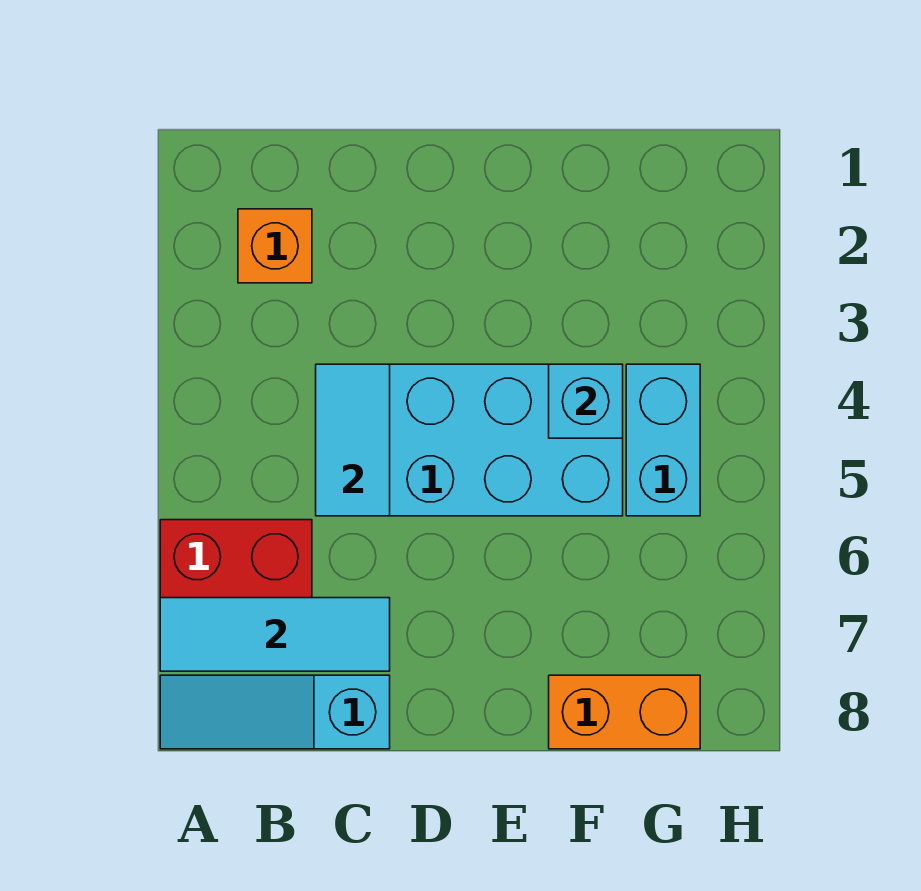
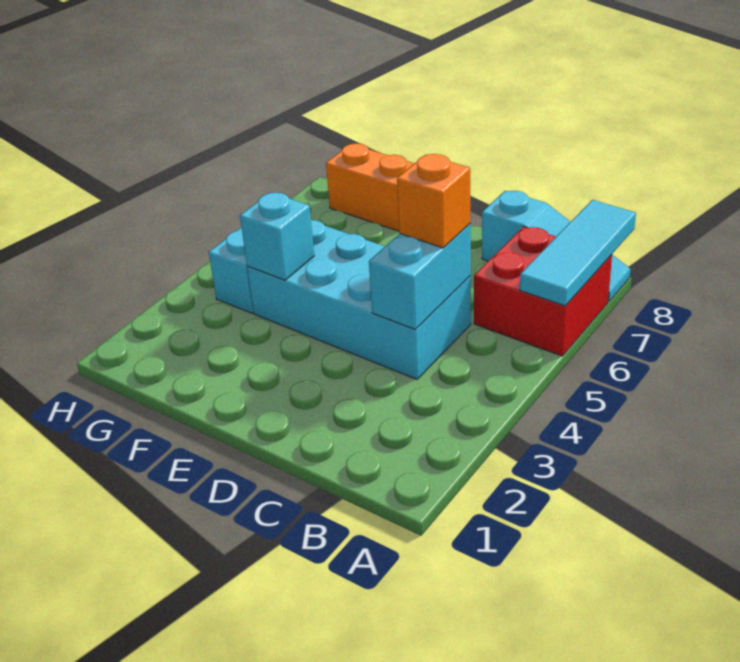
cyan 1x3 tile [160,598,390,671] -> cyan 1x3 tile turned to [520,200,636,306]
orange 1x1 brick [238,209,312,283] -> orange 1x1 brick moved to [397,154,470,248]
cyan 1x2 tile [316,364,390,516] -> cyan 1x2 brick [369,224,471,329]

